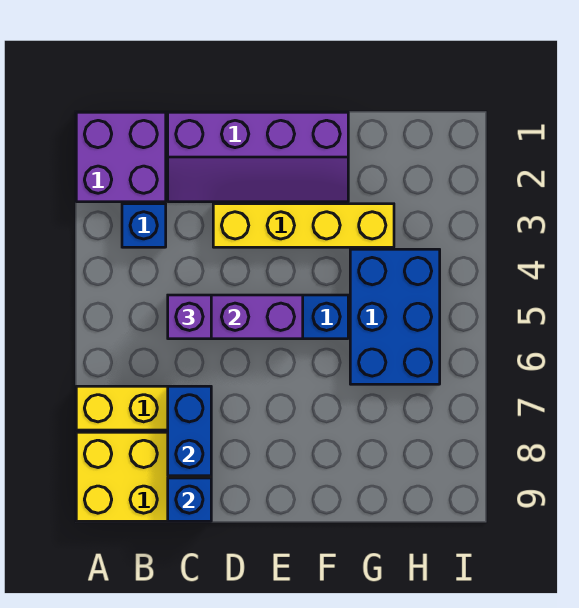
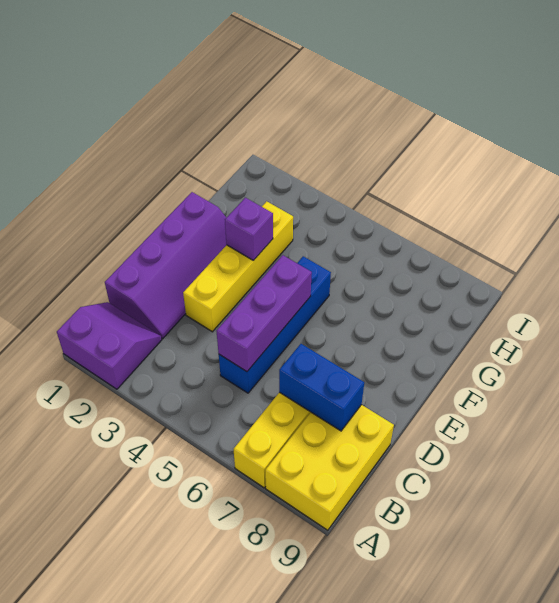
purple 2x2 brick [76,112,166,202] -> purple 2x2 slope [57,302,162,389]
blue 1x1 brick [122,204,166,247] -> none
purple 1x1 brick [168,295,211,339] -> purple 1x1 brick moved to [225,198,273,261]
blue 1x1 brick [168,478,211,521] -> none
blue 2x3 brick [350,249,440,384] -> none

